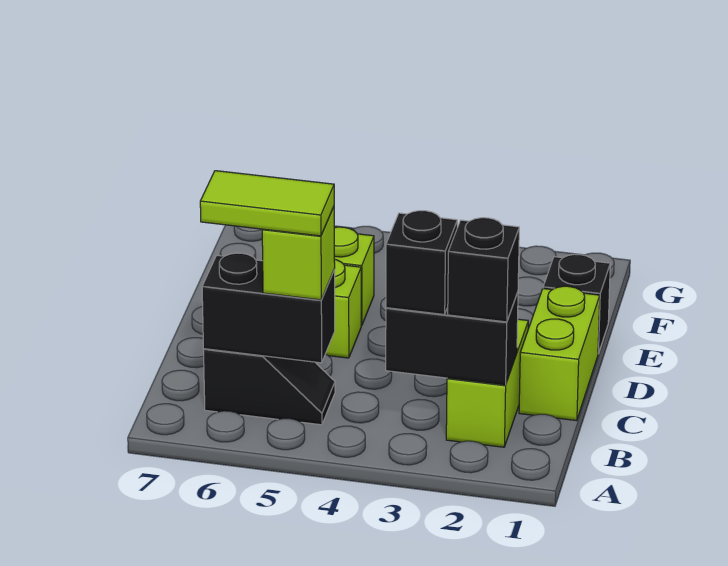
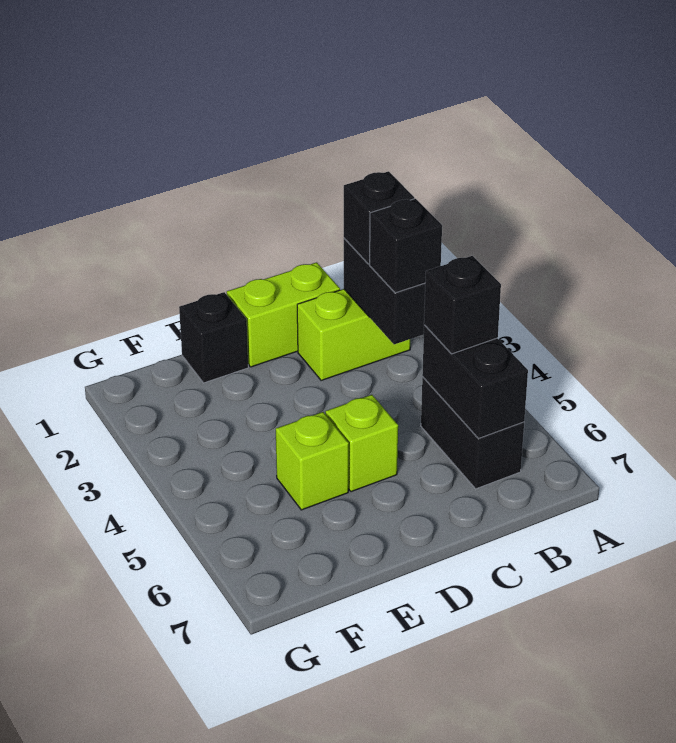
black 1x2 slope [204,349,335,425] -> black 1x2 brick [421,377,524,489]
lime 1x1 brick [262,207,335,300] -> black 1x1 brick [424,256,501,354]
lime 1x2 tile [200,171,334,236] -> none

